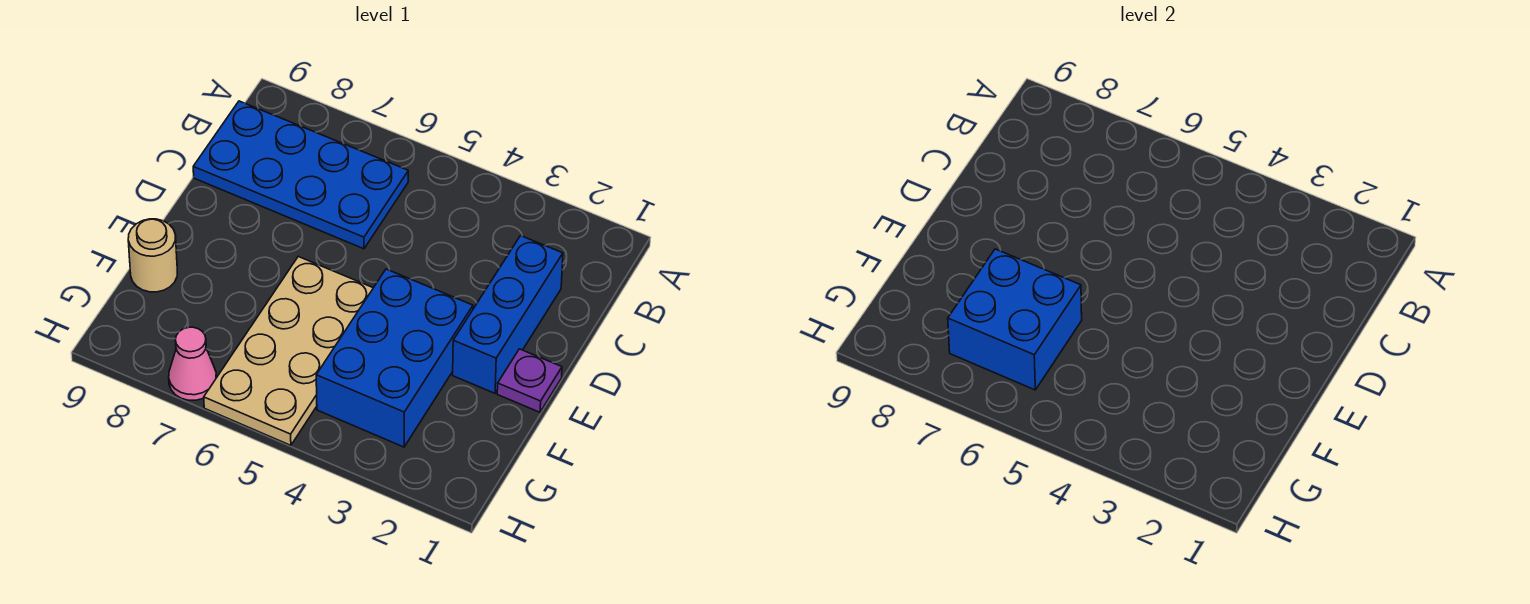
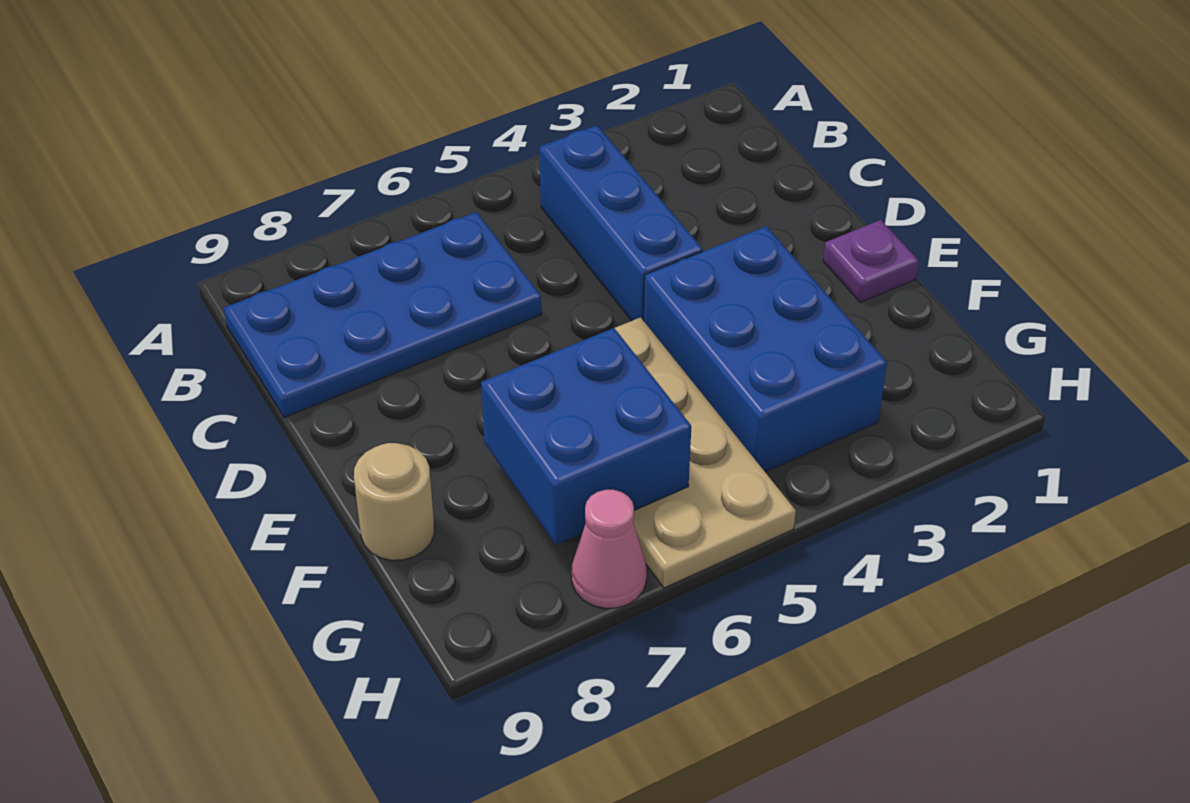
blue 1x3 brick [453,236,563,393] -> blue 1x3 brick moved to [539,125,703,321]

